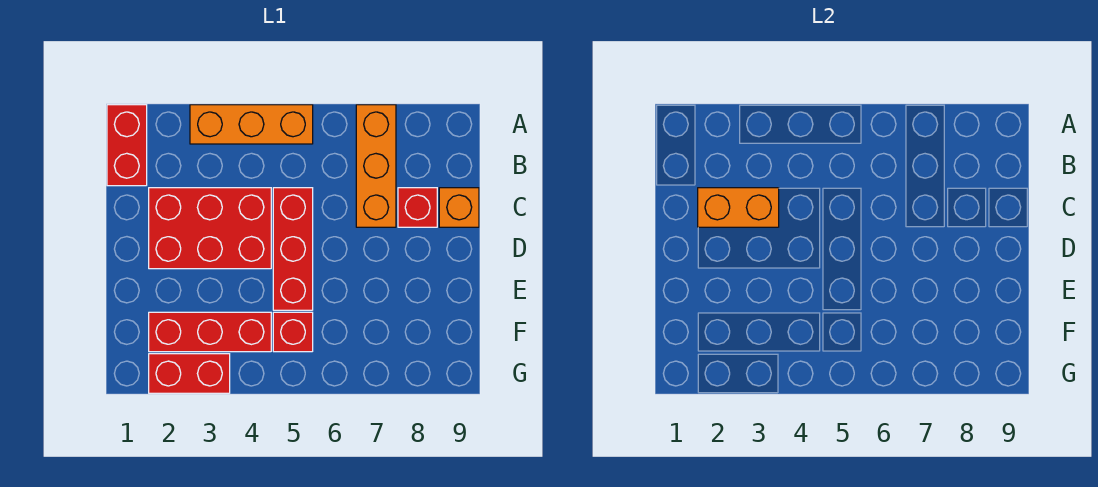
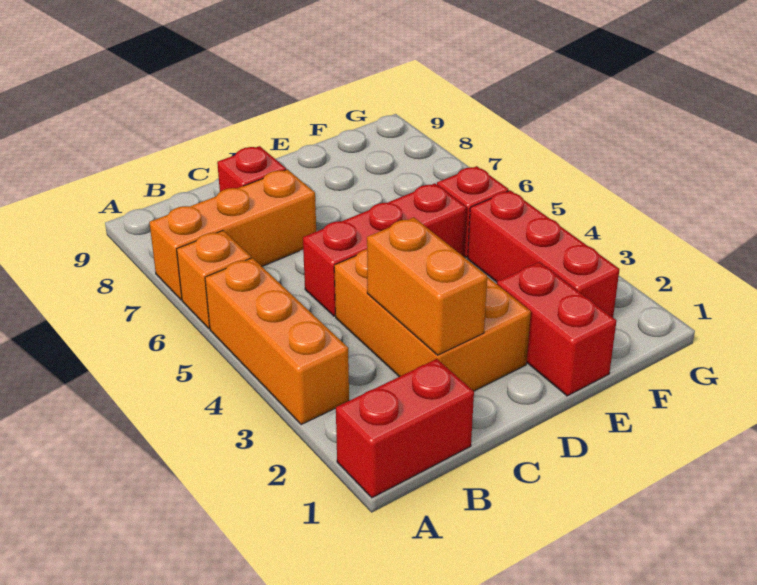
red 2x3 brick [149,188,271,269] -> orange 2x3 brick [334,249,531,391]
orange 1x1 brick [439,188,479,227] -> orange 1x1 brick moved to [177,231,251,328]
red 1x2 brick [149,354,230,393] -> red 1x2 brick moved to [497,262,616,396]

